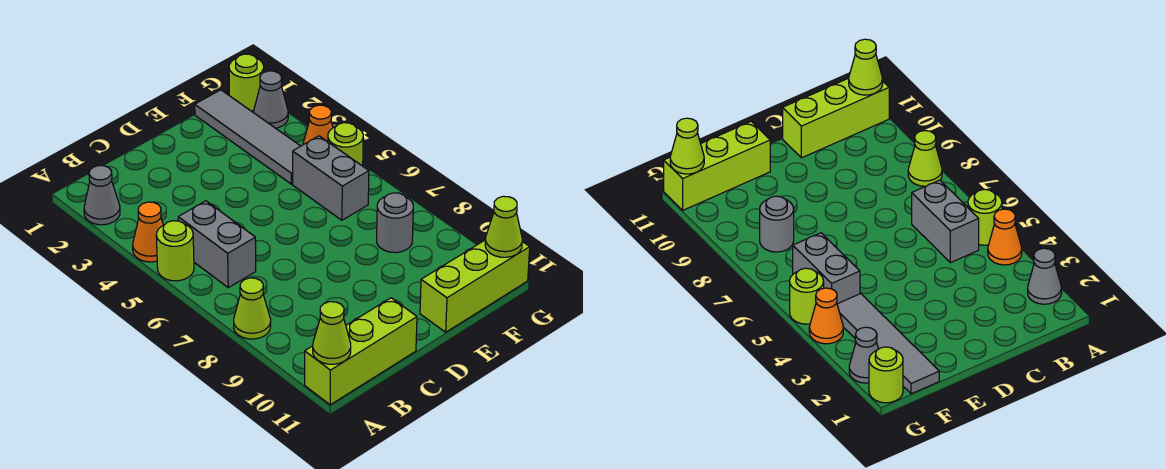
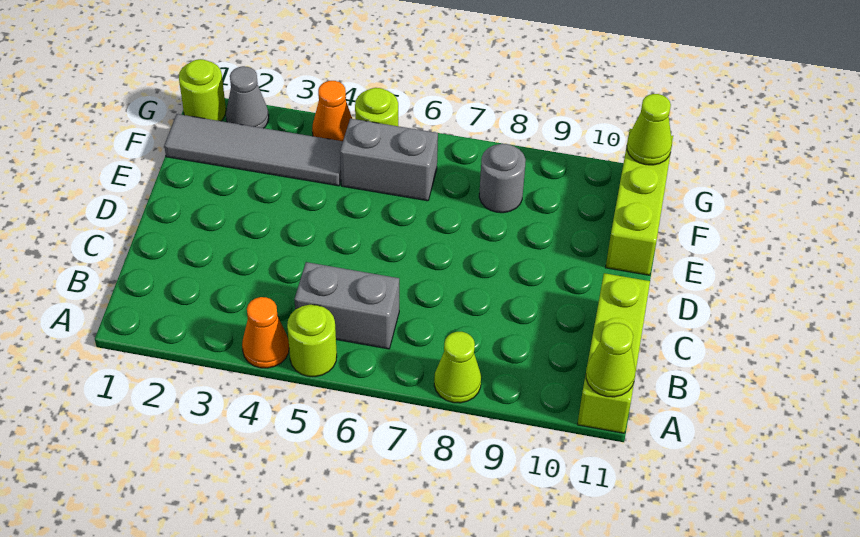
grey 1x1 cone [84,166,120,225] -> none

